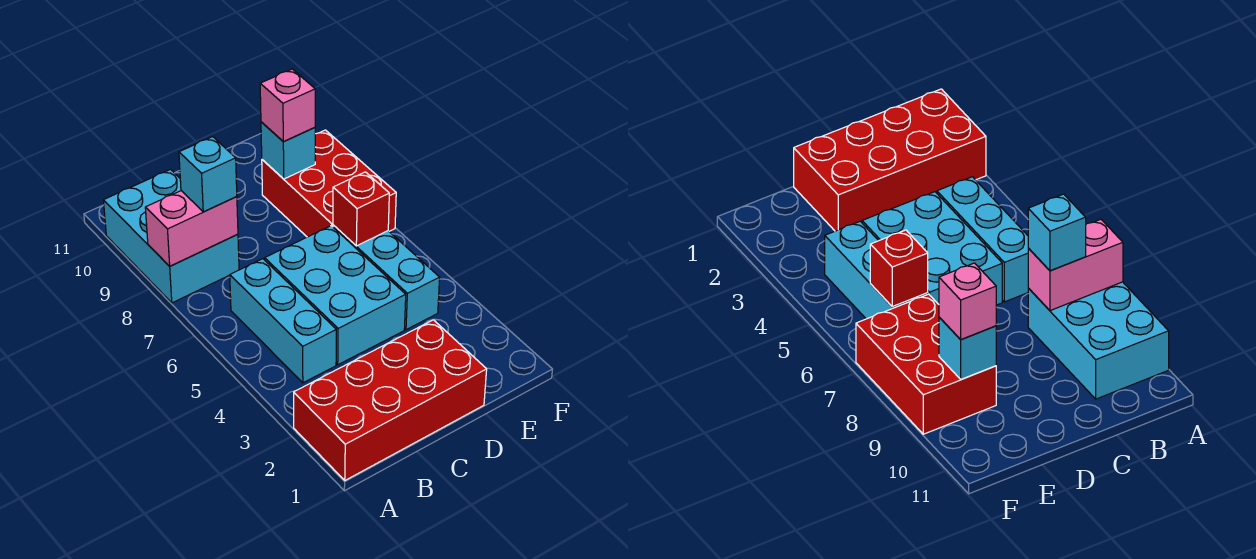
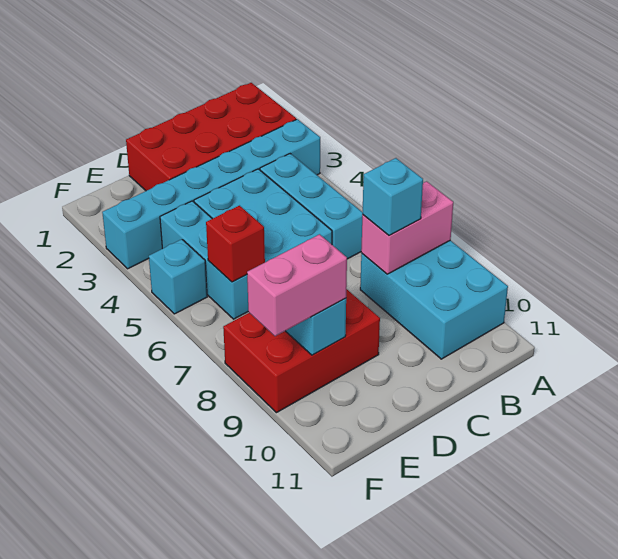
none -> cyan 1x6 brick [102,119,320,269]
red 2x3 brick [262,130,396,237] -> red 2x3 brick turned to [223,289,380,413]
pink 1x1 brick [260,69,315,141] -> pink 1x2 brick [247,234,347,336]
none -> cyan 1x1 brick [149,239,207,314]

